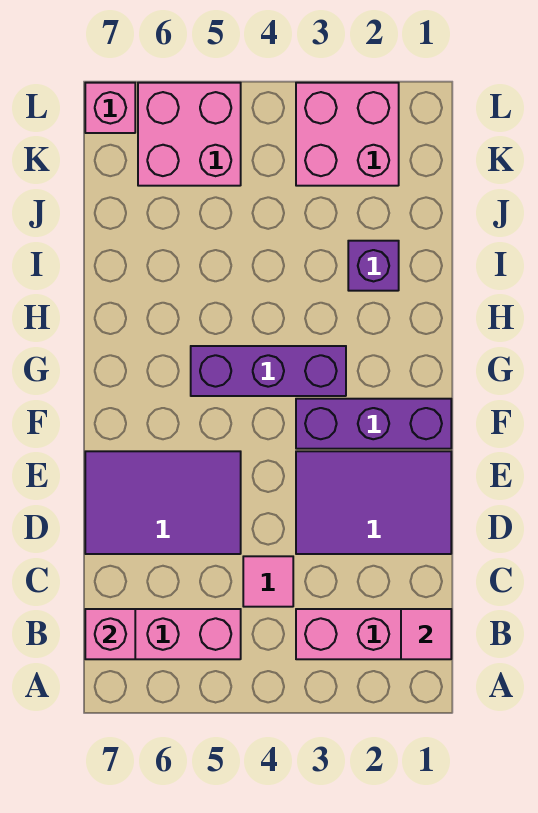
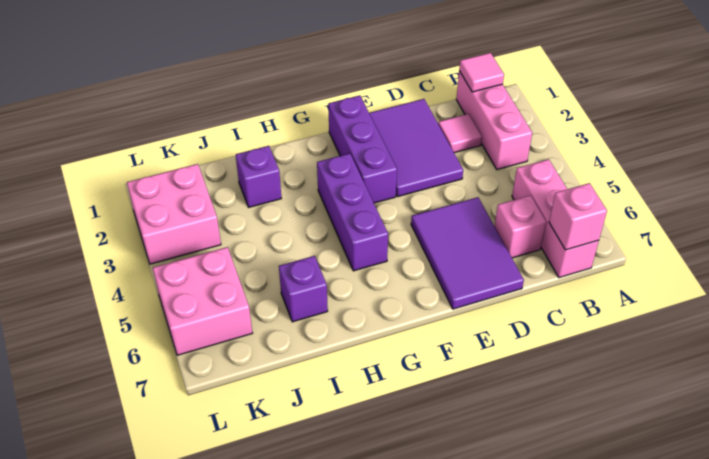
pink 1x1 tile [243,556,293,607] -> pink 1x1 tile moved to [438,114,482,153]
none -> purple 1x1 brick [279,256,328,322]
pink 1x1 brick [85,83,135,133] -> pink 1x1 brick moved to [495,195,546,258]

